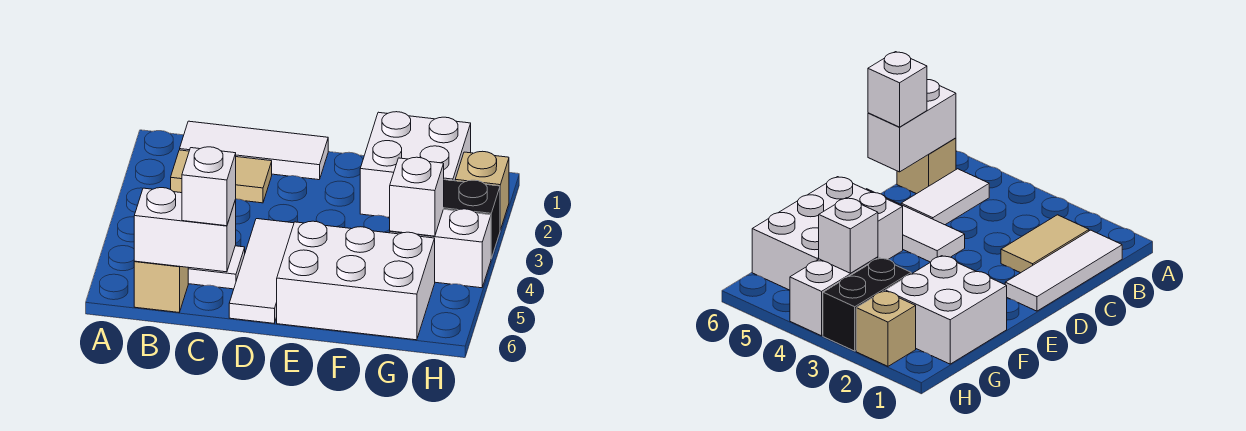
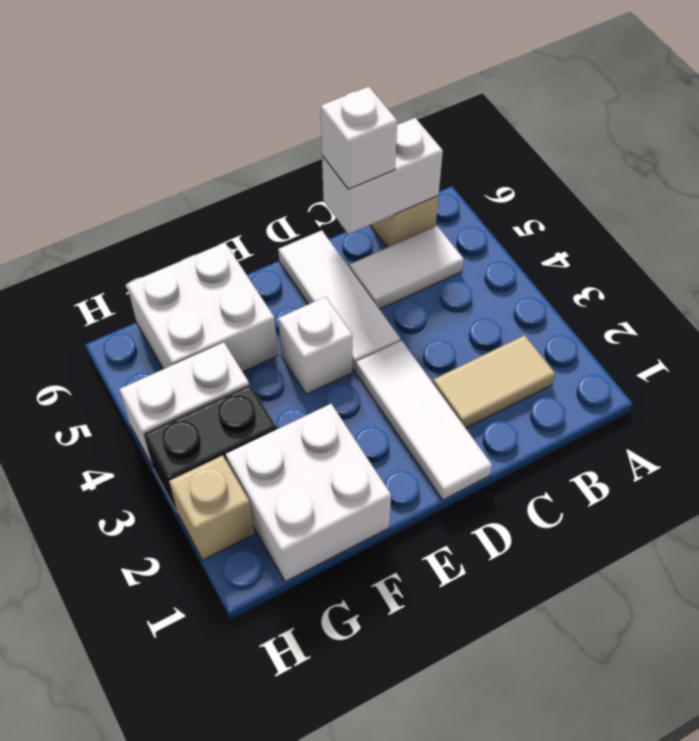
white 1x3 tile [180,121,328,180] -> white 1x3 tile turned to [356,340,492,500]
white 2x3 brick [277,221,435,340] -> white 2x2 brick [127,243,278,372]
white 1x1 brick [390,157,444,236] -> white 1x1 brick moved to [278,297,353,395]

